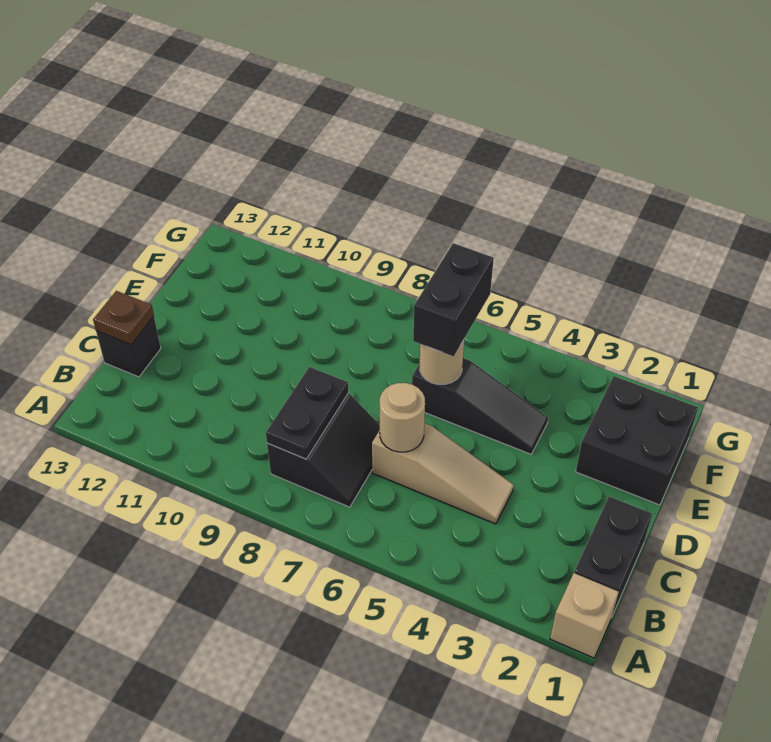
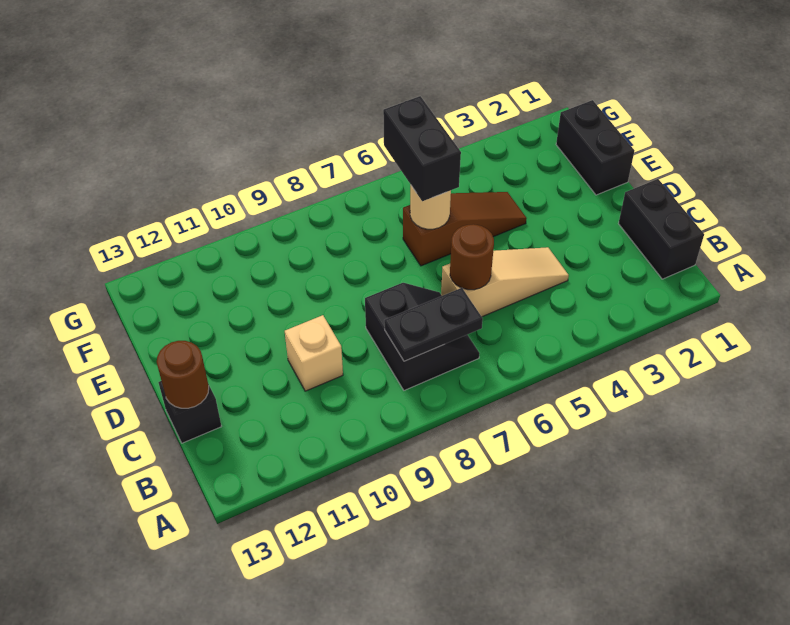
tan 1x1 brick [550,573,619,658] -> tan 1x1 brick moved to [284,315,343,391]
black 1x2 plate [266,367,348,459] -> black 1x2 plate turned to [384,288,483,361]
tan 1x1 round brick [380,383,425,452] -> brown 1x1 round brick [450,224,494,290]
brown 1x1 plate [93,291,154,345] -> brown 1x1 round brick [157,341,209,408]
black 2x2 brick [576,376,698,505] -> black 1x2 brick [556,100,634,195]
black 1x3 slope [412,358,548,454] -> brown 1x3 slope [403,192,527,266]

